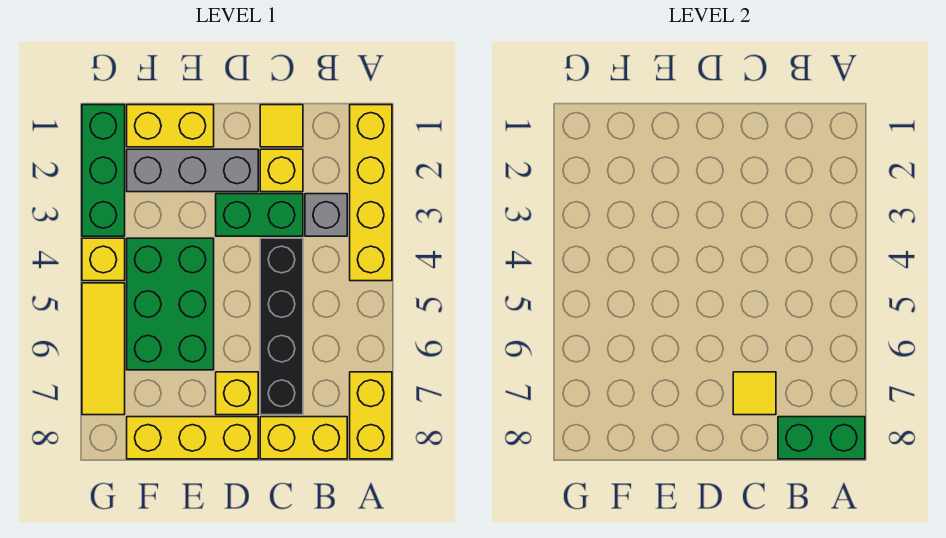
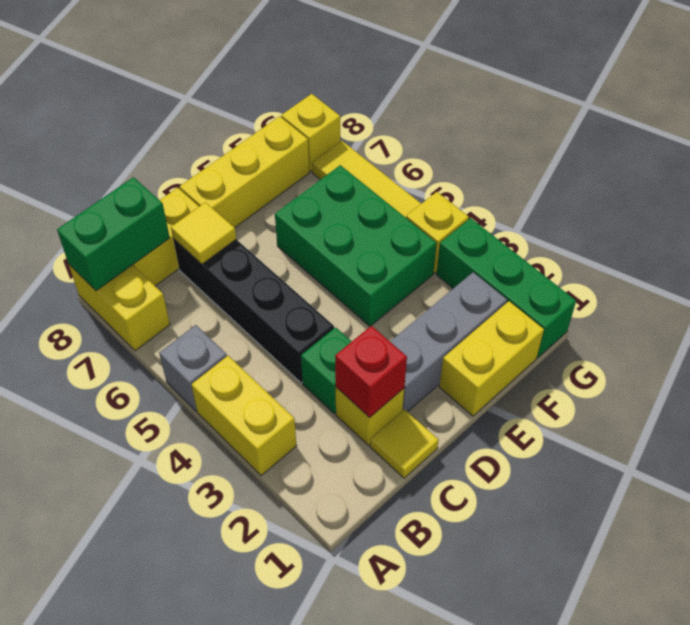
yellow 1x4 brick [350,105,392,281] -> yellow 1x2 brick [191,356,297,476]
grey 1x1 brick [305,194,347,236] -> grey 1x1 brick moved to [159,325,227,411]
none -> red 1x1 brick [335,326,407,417]
green 1x2 brick [216,194,303,236] -> green 1x1 brick [301,327,352,414]
yellow 1x1 brick [216,372,258,415] -> yellow 1x1 brick moved to [281,94,340,172]

